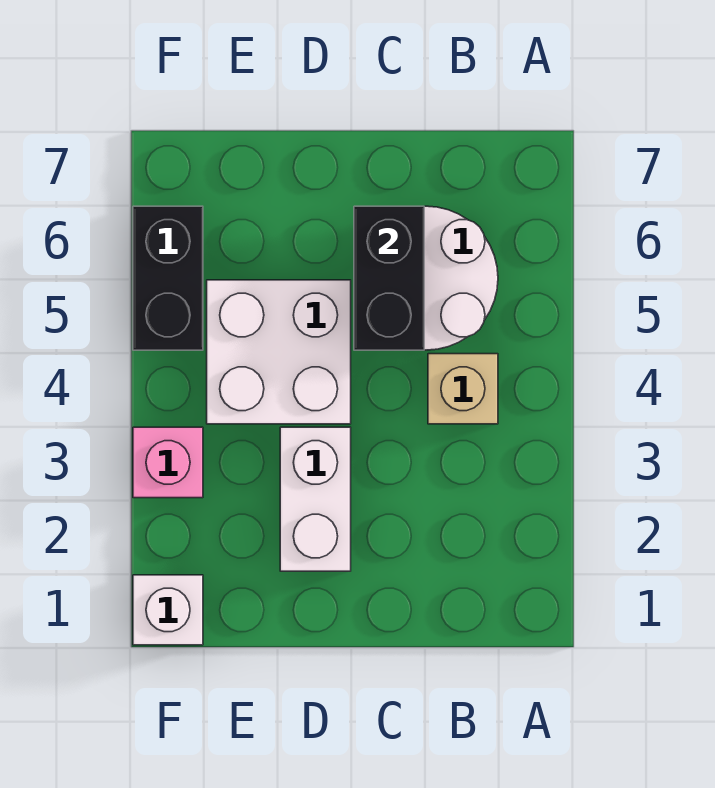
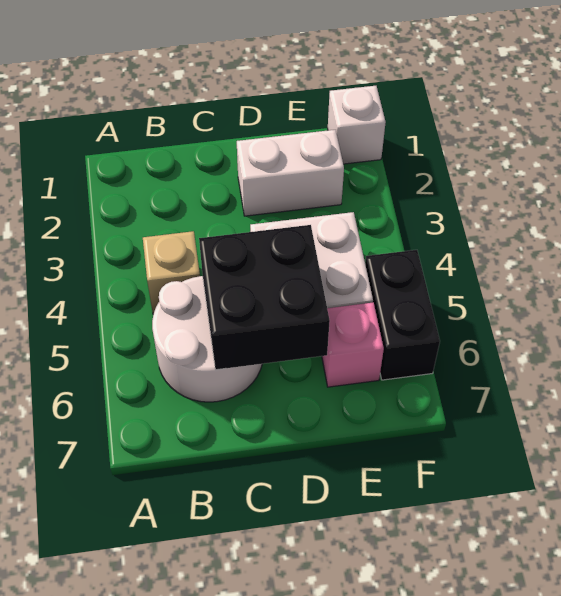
black 1x2 brick [354,206,424,350] -> black 2x2 brick [199,225,330,370]
white 1x2 brick [280,427,351,571] -> white 1x2 brick turned to [237,130,344,216]
pink 1x1 brick [133,427,203,498] -> pink 1x1 brick moved to [322,303,384,387]

